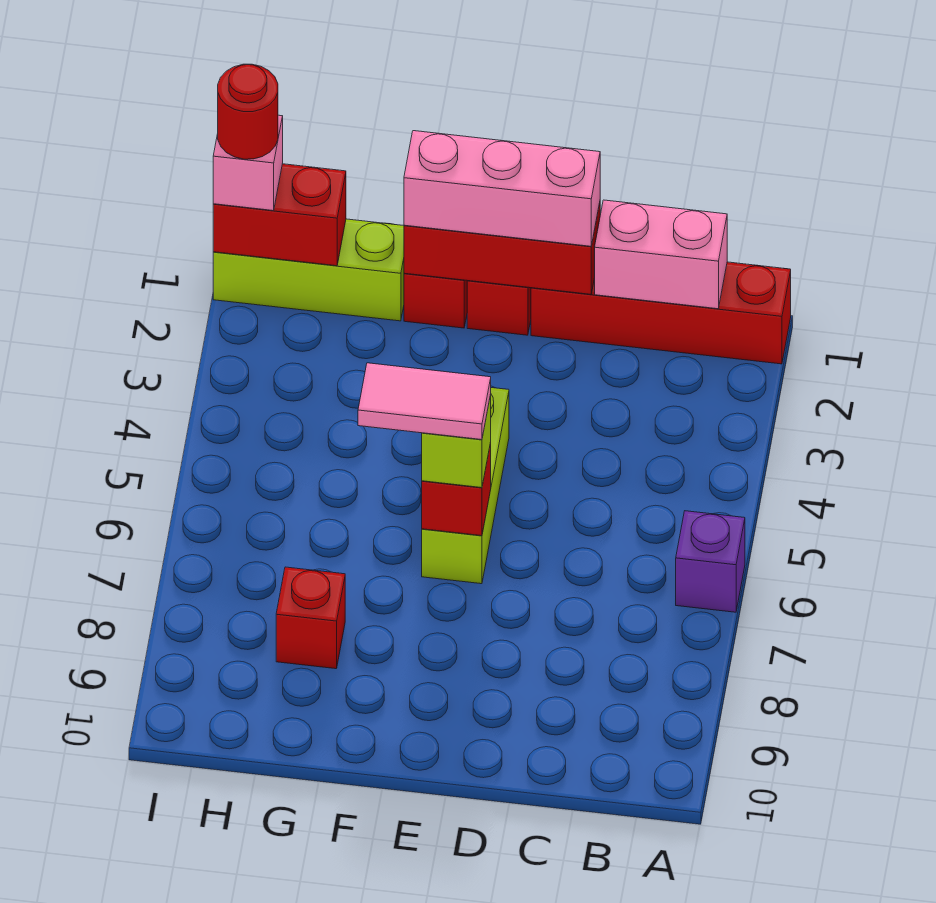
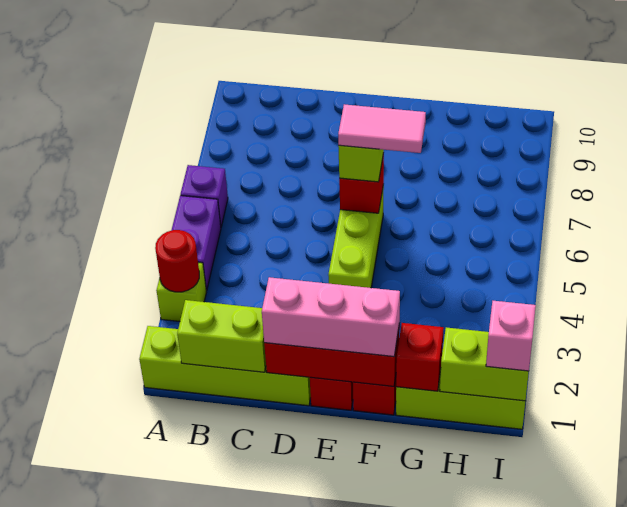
red 1x4 brick [531,262,791,364] -> lime 1x4 brick [139,326,311,406]
none -> lime 1x1 brick [156,263,207,321]
none -> purple 1x2 brick [171,196,221,291]
pink 1x2 brick [595,200,727,309] -> lime 1x2 brick [177,300,266,372]
red 1x1 brick [276,567,345,669] -> red 1x1 brick moved to [396,323,444,391]
red 1x2 brick [213,164,346,266] -> lime 1x2 brick [440,327,529,401]
red 1x1 round brick [218,64,278,159] -> red 1x1 round brick moved to [155,230,199,292]

